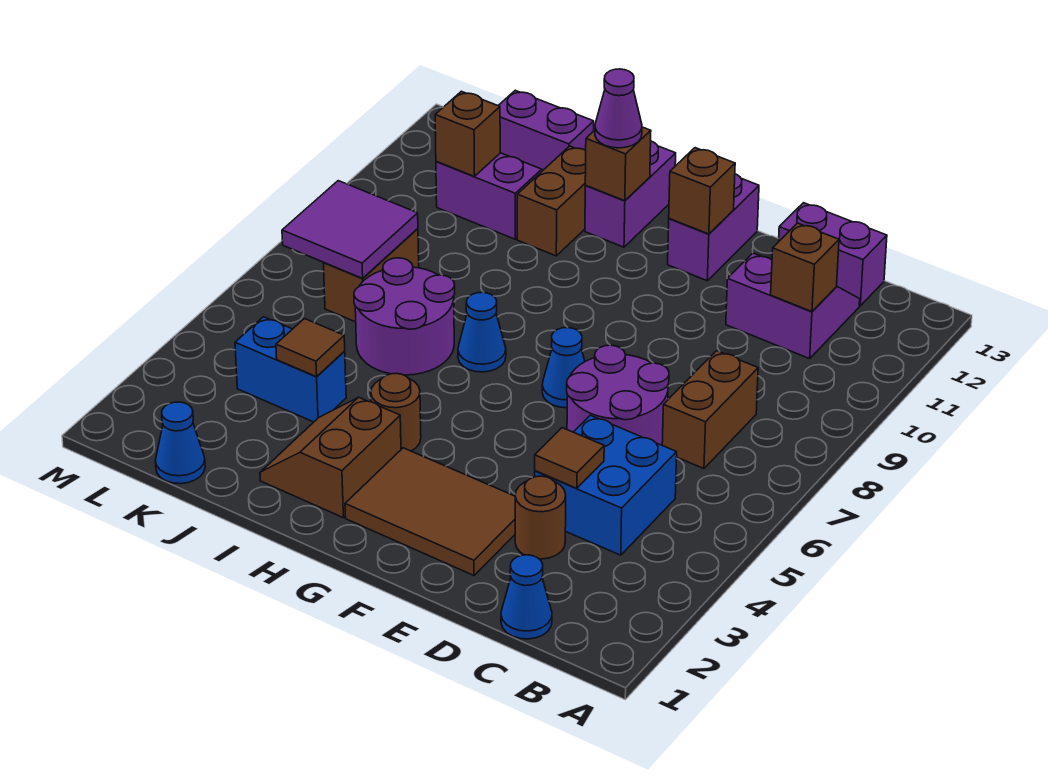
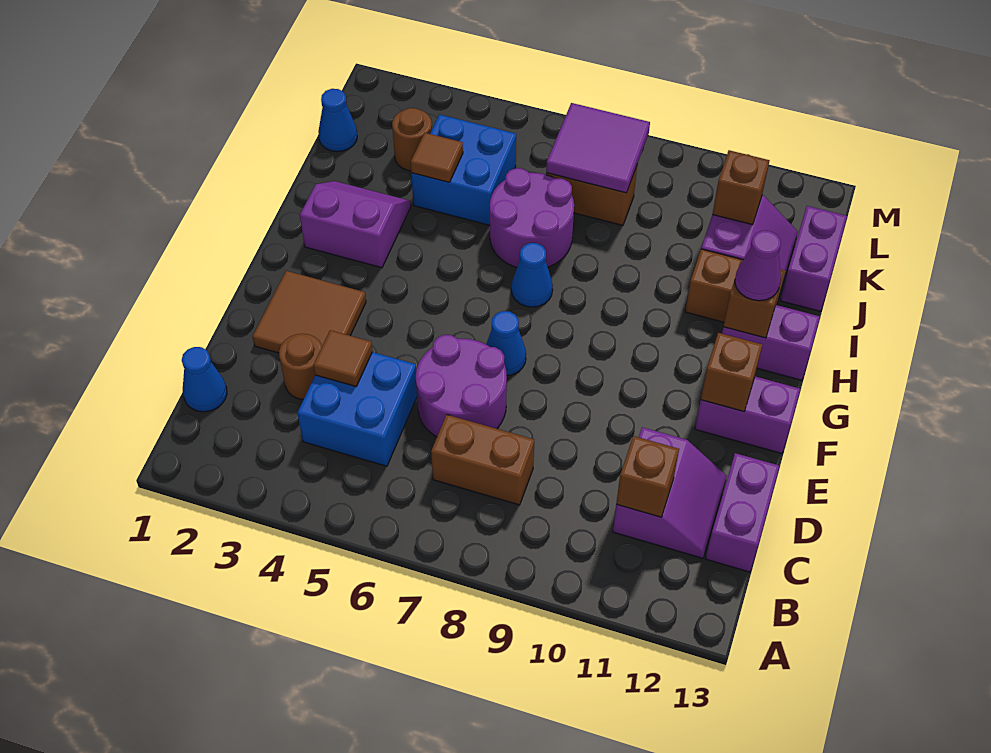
brown 2x3 tile [345,448,515,575] -> brown 2x2 tile [252,271,366,353]
brown 2x2 slope [260,397,401,518] -> purple 2x2 slope [300,181,411,268]
brown 1x1 round brick [371,373,421,451] -> brown 1x1 round brick moved to [392,108,432,171]
blue 1x2 brick [235,317,346,422] -> blue 2x2 brick [411,114,516,225]

